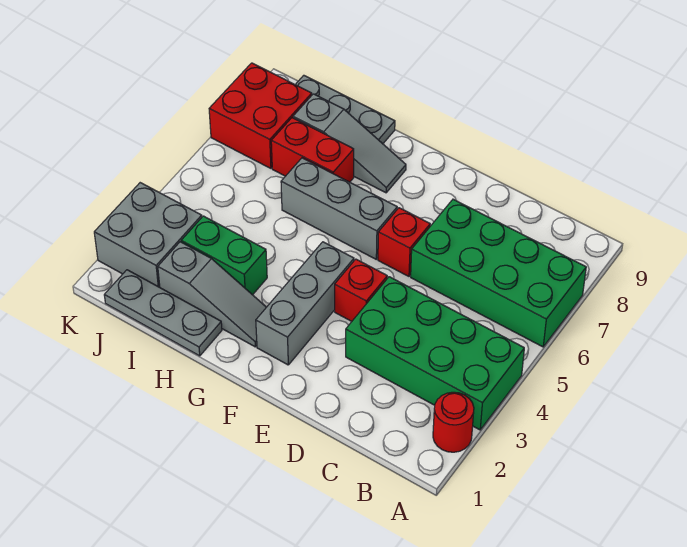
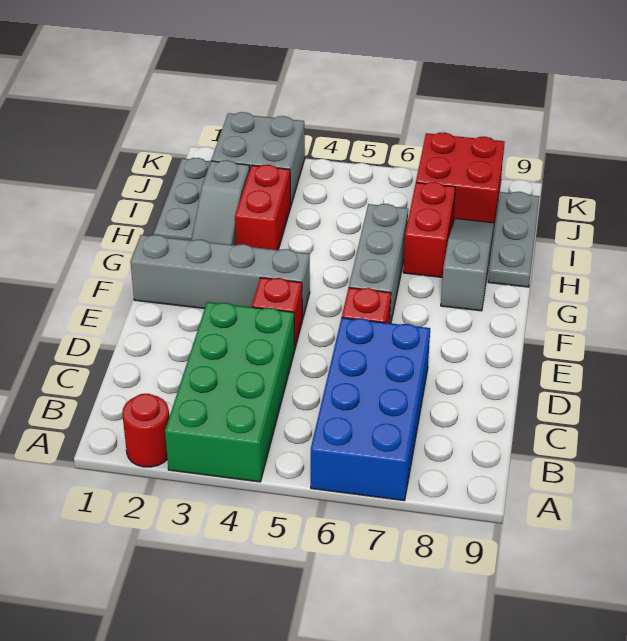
green 2x4 brick [411,199,586,347] -> blue 2x4 brick [311,318,430,501]
grey 1x3 brick [256,242,354,365] -> grey 1x4 brick [130,235,310,320]
grey 1x3 slope [293,94,406,193] -> grey 1x3 slope turned to [441,219,494,311]
green 1x2 brick [181,216,267,295] -> red 1x2 brick [235,165,291,250]

